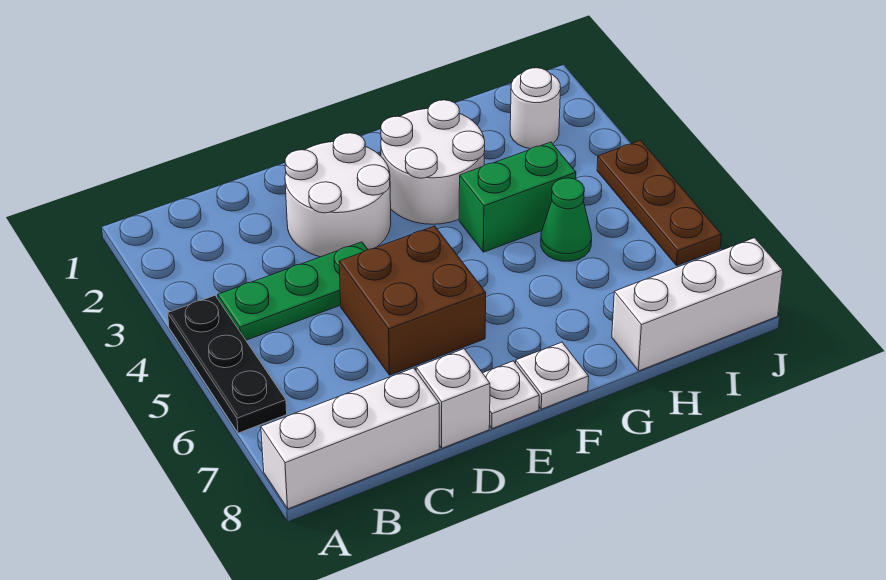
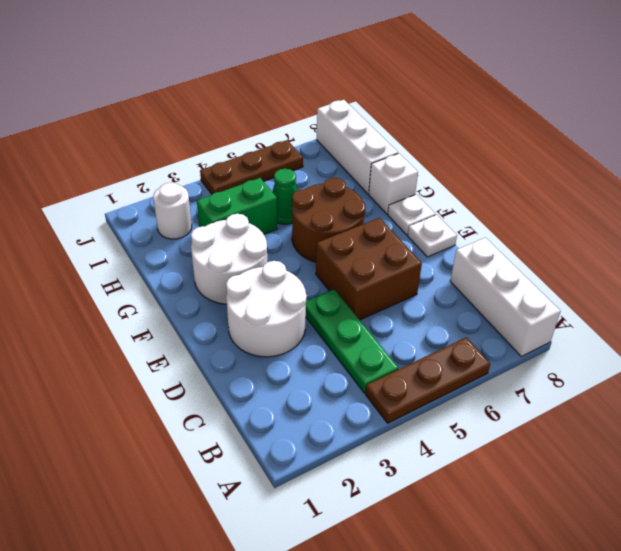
black 1x3 plate [168,296,287,433] -> brown 1x3 plate [365,337,490,423]
white 1x1 brick [416,349,490,448] -> white 1x1 brick moved to [369,153,418,214]
none -> brown 2x2 round brick [292,178,366,262]
green 1x2 brick [459,142,576,252] -> green 1x2 brick turned to [197,178,277,234]

